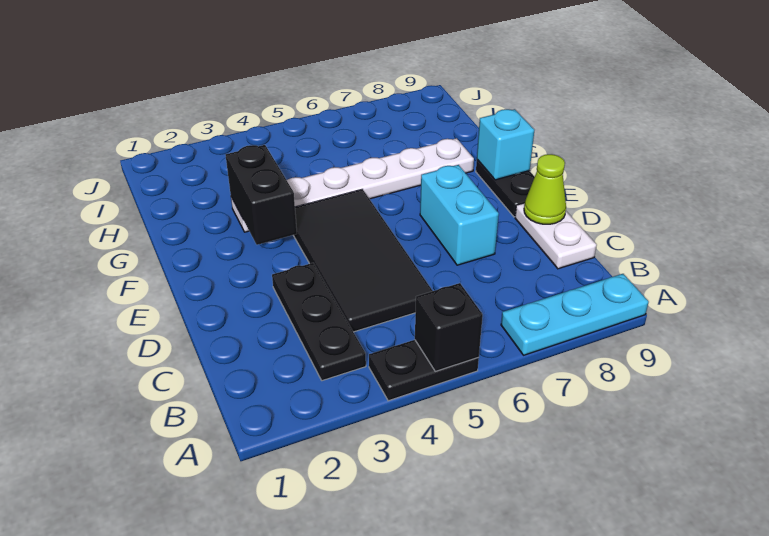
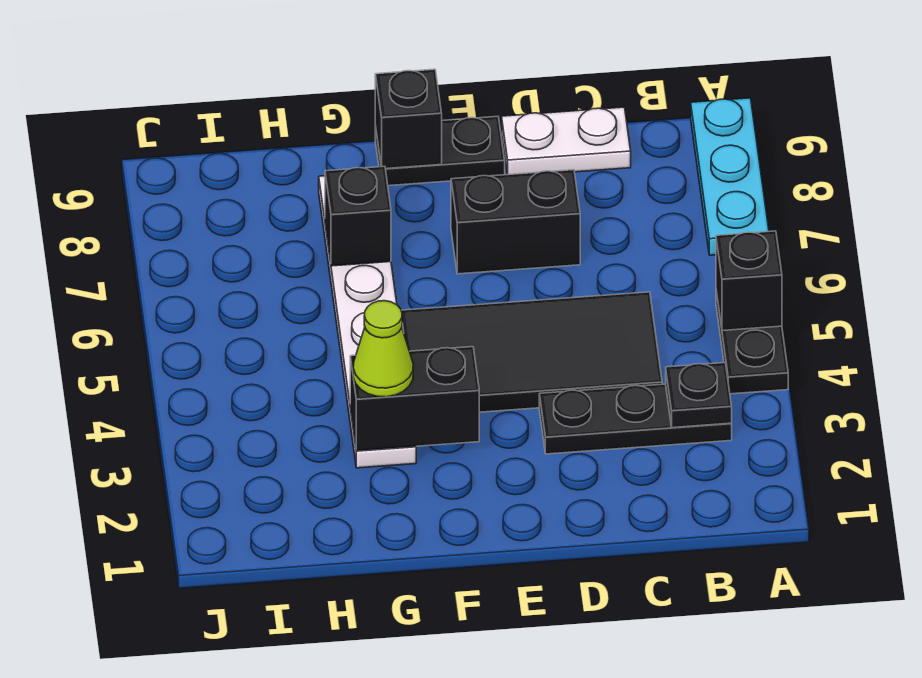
none -> black 1x1 plate [666,363,732,428]
cyan 1x2 brick [420,165,499,265] -> black 1x2 brick [451,170,580,274]
lime 1x1 cone [524,154,566,224] -> lime 1x1 cone moved to [353,301,413,397]
cyan 1x1 brick [477,109,534,180] -> black 1x1 brick [375,69,442,169]
none -> black 1x1 brick [325,166,391,266]

